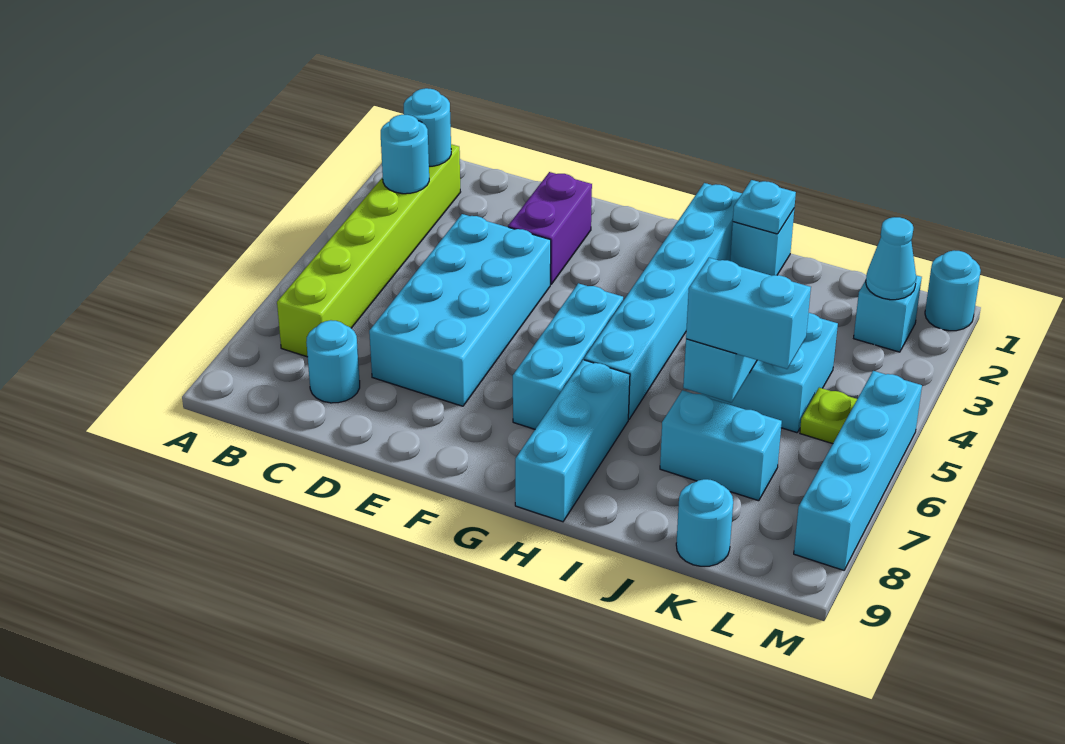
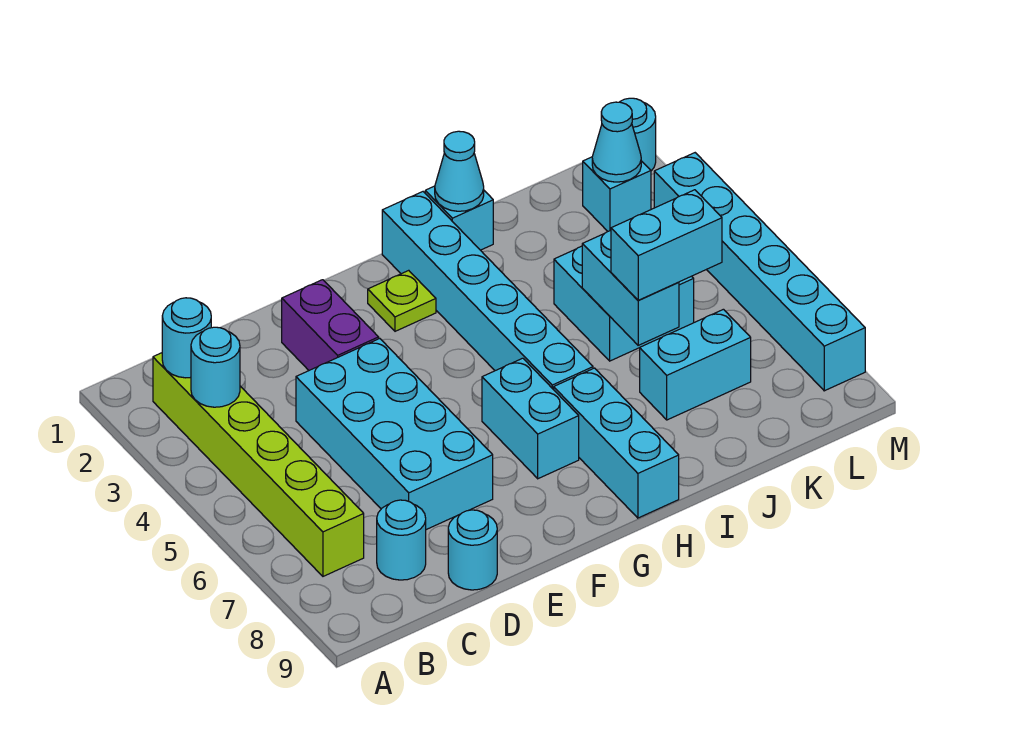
cyan 1x3 brick [513,283,623,429] -> cyan 1x2 brick [482,358,579,479]
cyan 1x1 plate [733,180,796,234] -> cyan 1x1 cone [435,131,484,211]
cyan 1x1 round brick [676,479,733,566] -> cyan 1x1 round brick moved to [448,510,497,590]
lime 1x1 plate [800,388,857,444] -> lime 1x1 plate moved to [368,270,436,331]
cyan 1x4 brick [794,371,922,570] -> cyan 1x6 brick [654,153,865,391]

